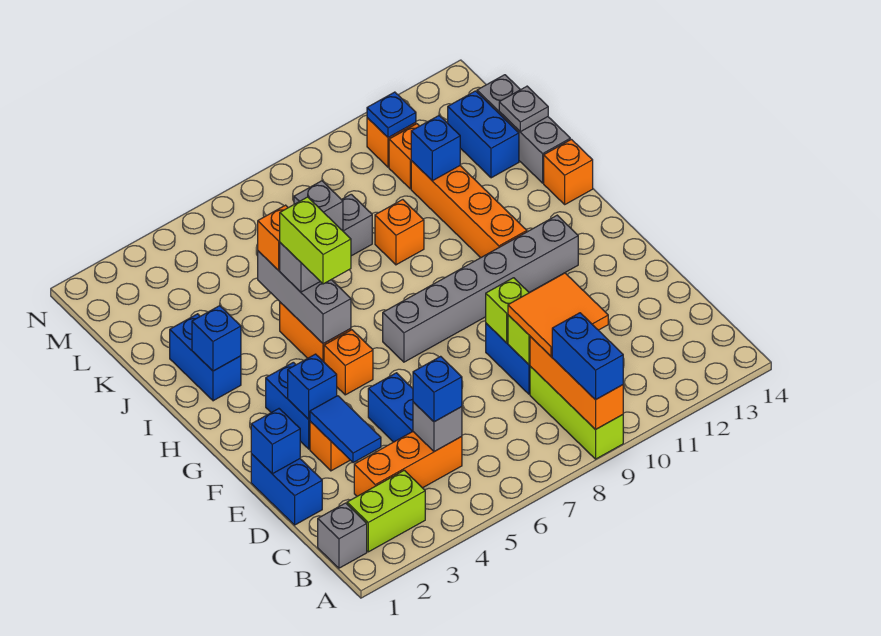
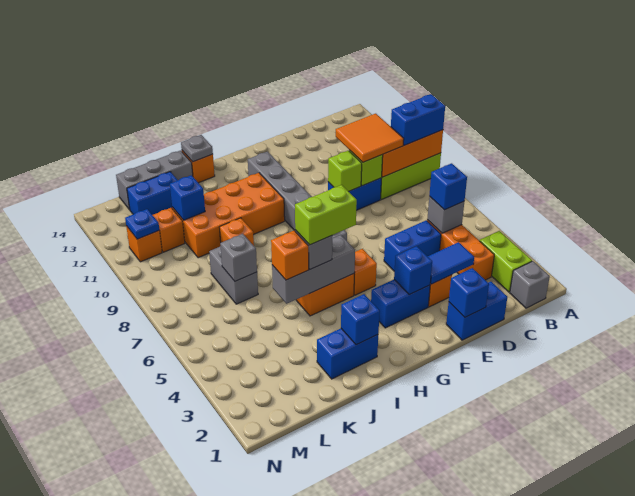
orange 1x4 brick [411,161,527,258] -> orange 2x4 brick [172,173,285,258]
grey 1x1 plate [499,86,548,132] -> grey 1x1 plate moved to [181,135,213,162]

